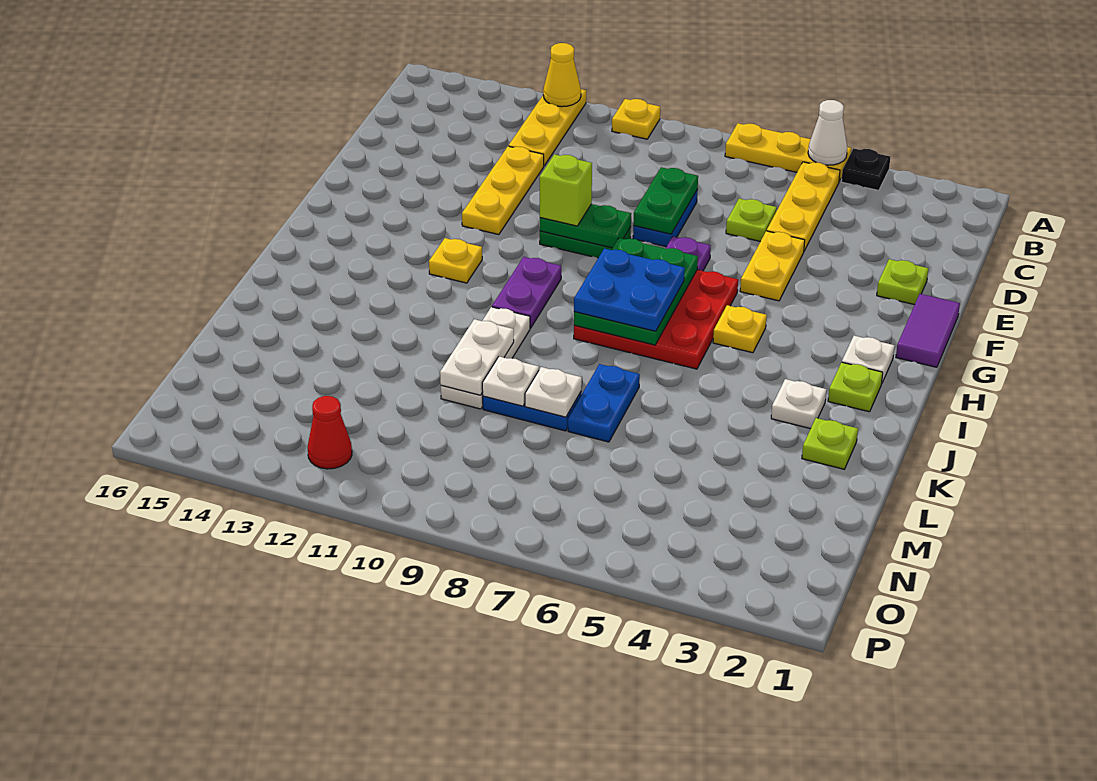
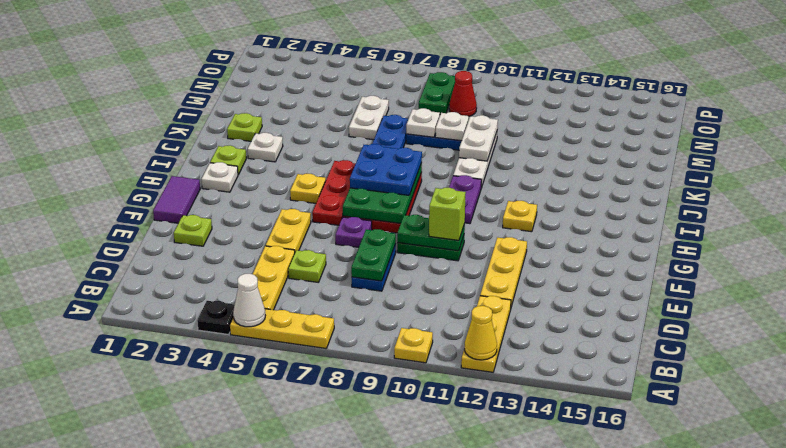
none -> white 1x2 plate [349,96,389,140]
none -> green 1x2 plate [419,72,455,115]
red 1x1 cone [308,396,352,469] -> red 1x1 cone moved to [449,71,477,116]

